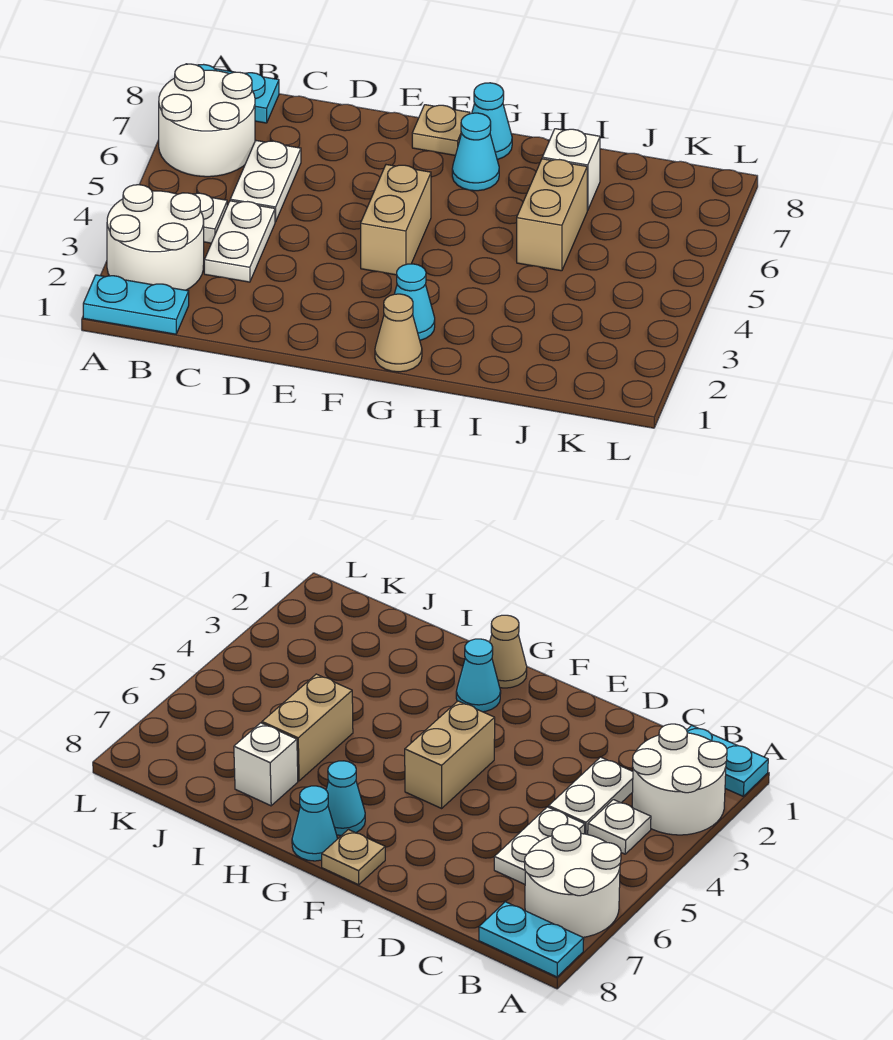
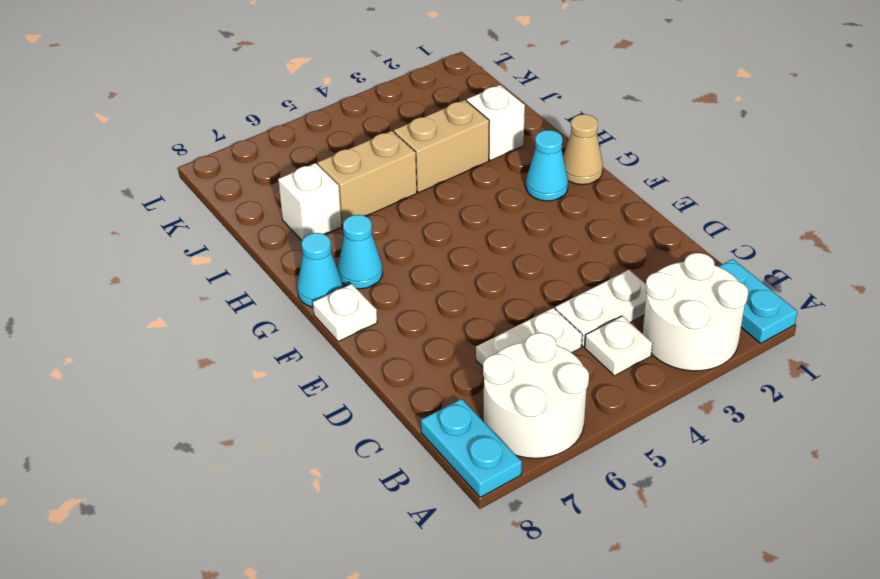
tan 1x2 brick [361,165,431,275] -> tan 1x2 brick moved to [394,100,489,192]
tan 1x1 plate [412,105,470,155] -> white 1x1 plate [313,284,377,342]
none -> white 1x1 brick [467,85,525,161]

